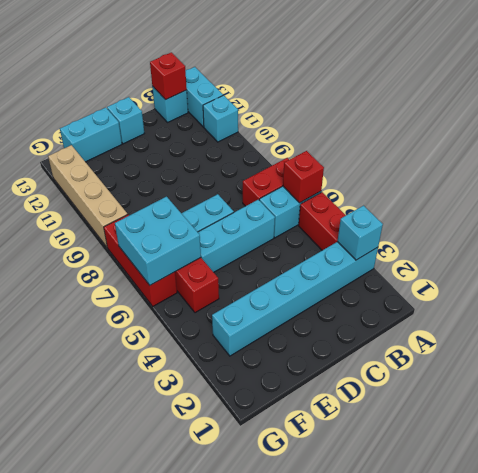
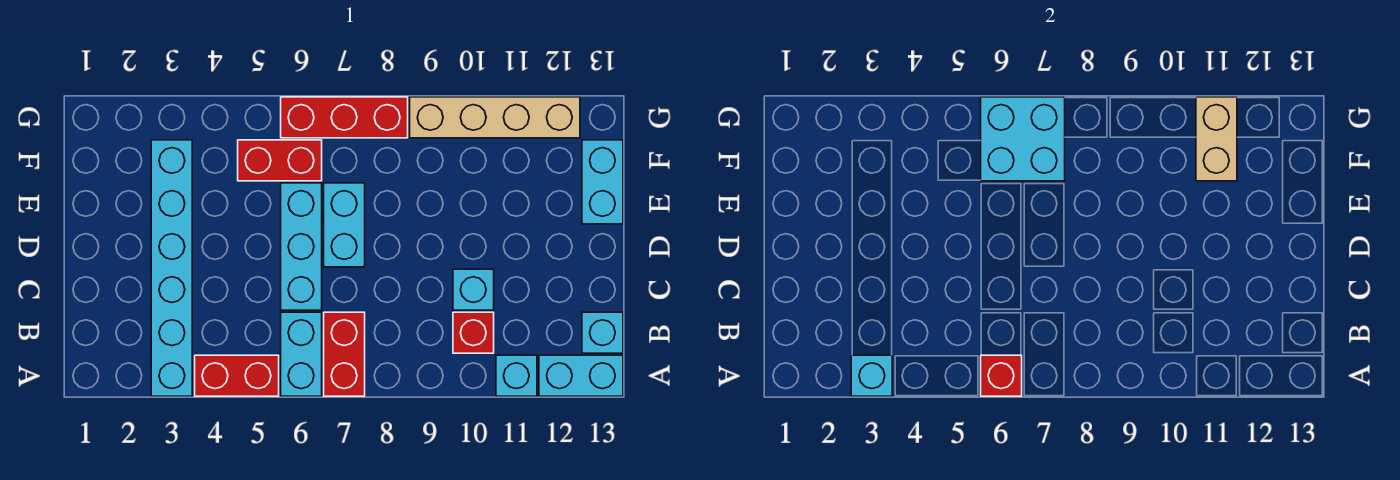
red 1x1 brick [150,52,187,100] -> red 1x1 brick moved to [453,312,494,353]
cyan 1x1 brick [107,97,144,144] -> cyan 1x1 brick moved to [453,269,494,310]
none -> tan 1x2 brick [1196,97,1237,181]

